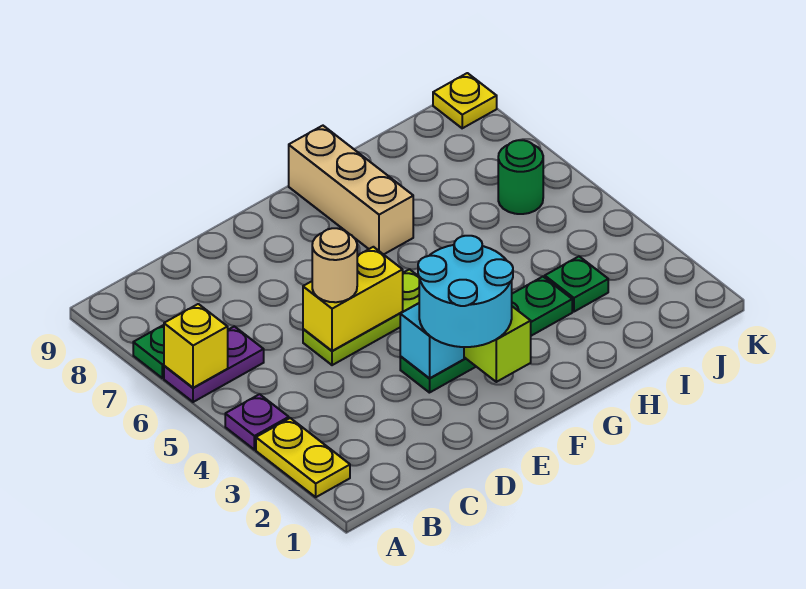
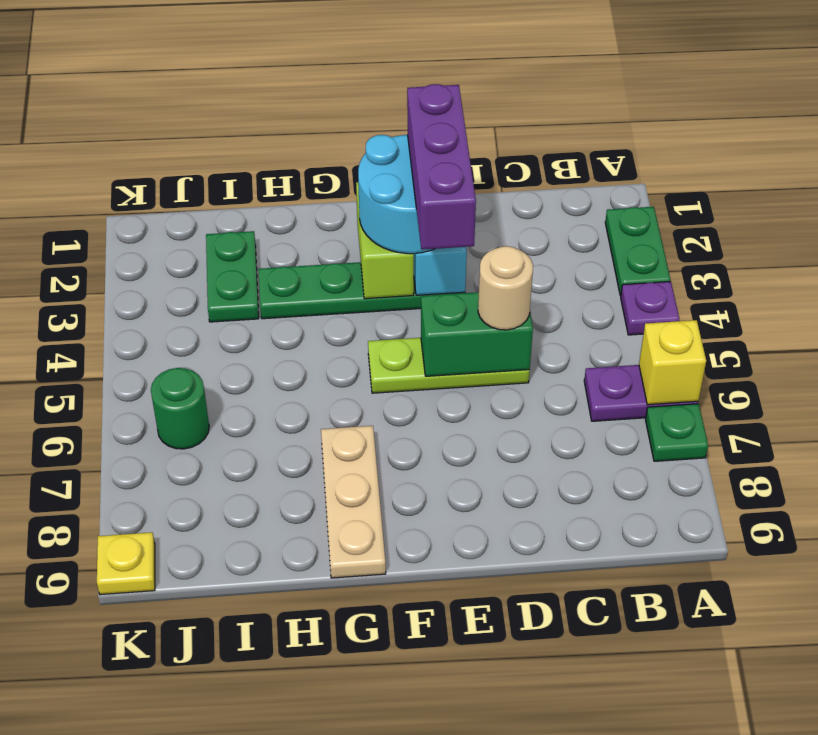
yellow 1x2 plate [256,418,350,497] -> green 1x2 plate [605,207,670,296]
yellow 1x2 brick [303,247,403,351] -> green 1x2 brick [421,292,533,376]
none -> purple 1x3 brick [407,84,476,250]
tan 1x3 brick [289,126,413,255] -> tan 1x3 plate [321,426,386,578]
green 1x1 plate [545,256,608,312] -> green 1x2 plate [206,231,259,322]

